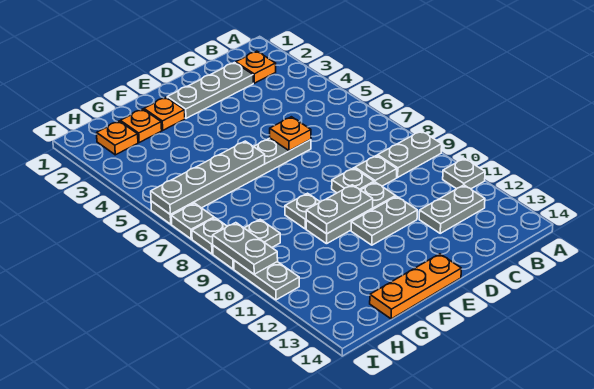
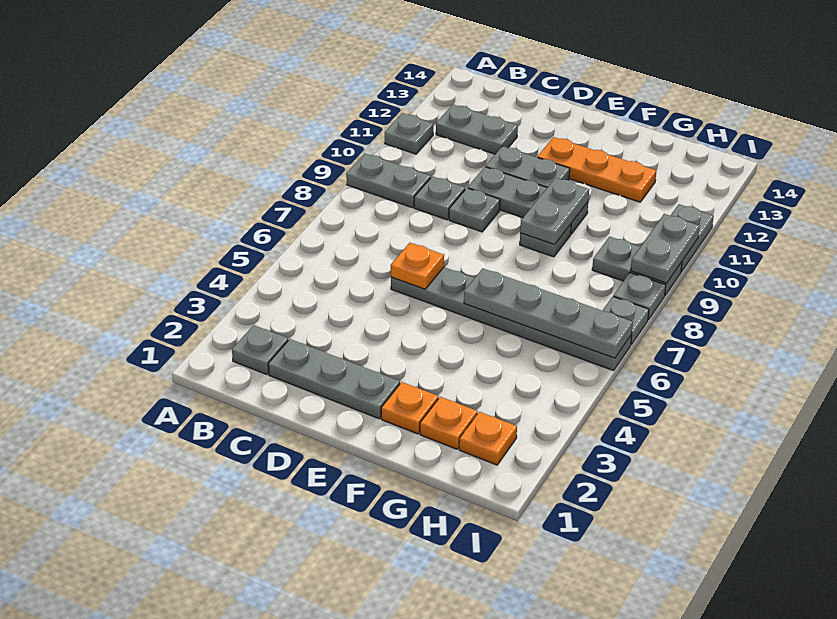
orange 1x1 plate [236,51,276,83] -> grey 1x1 plate [232,325,288,375]
grey 1x2 plate [306,185,373,234] -> grey 1x2 plate turned to [520,178,589,244]
orange 1x3 plate [370,254,461,319] -> orange 1x3 plate moved to [537,137,656,202]

